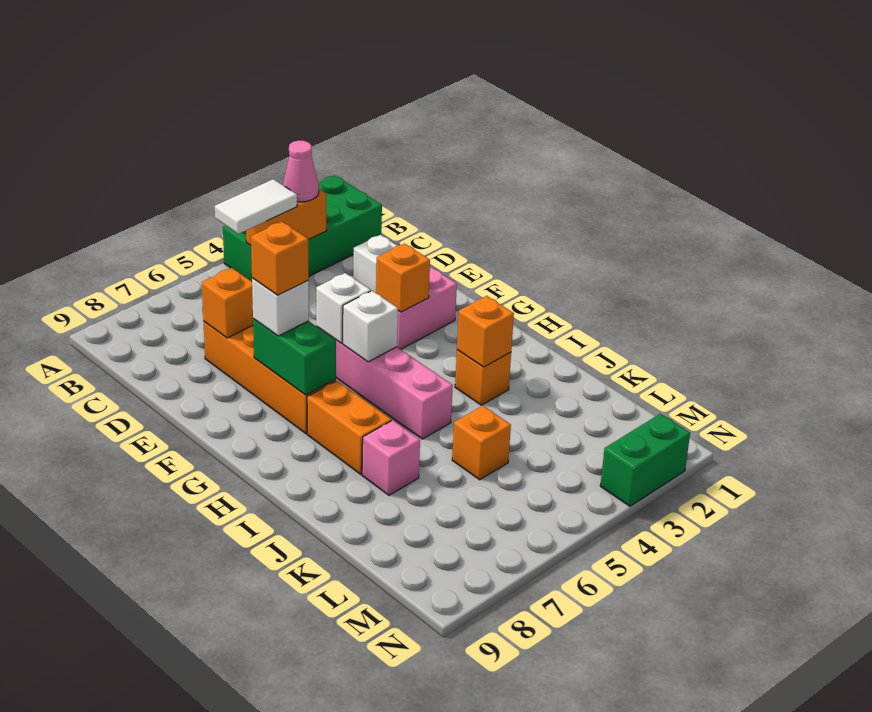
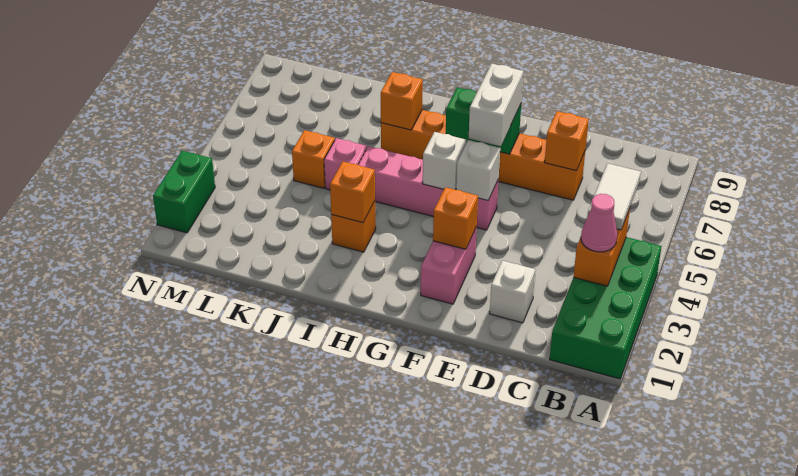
white 1x1 brick [252,278,309,336] -> white 1x2 brick [469,64,523,146]
orange 1x1 brick [251,222,309,295] -> orange 1x1 brick moved to [381,72,423,130]
pink 1x1 brick [362,420,420,495] -> pink 1x1 brick moved to [324,138,367,190]

